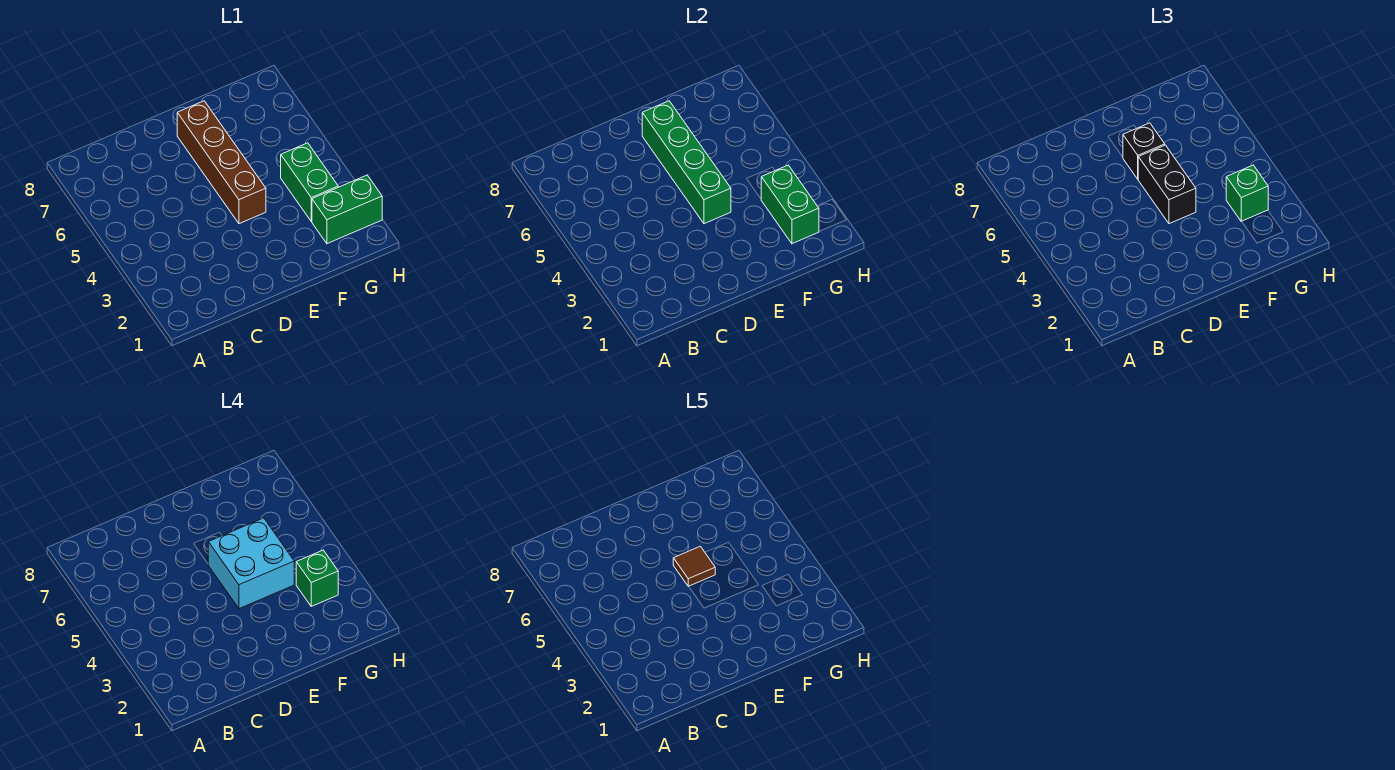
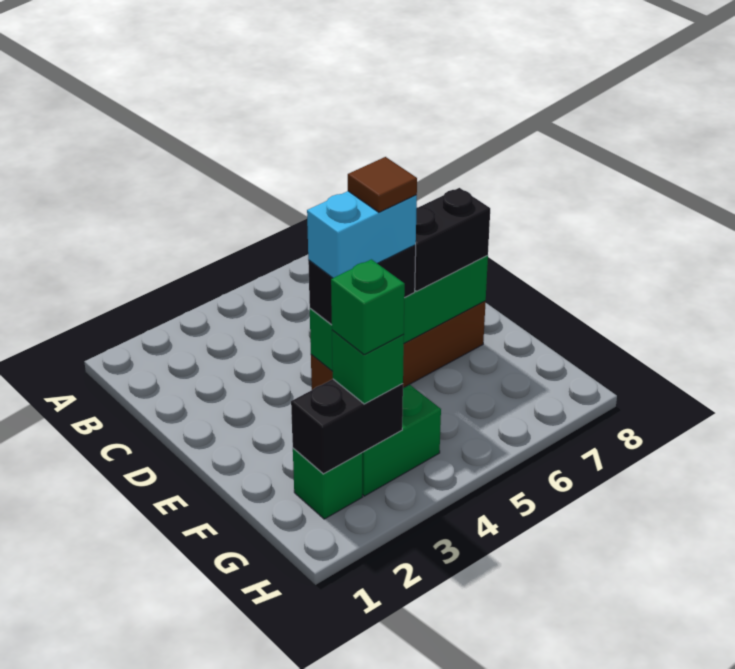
cyan 2x2 brick [208,518,294,609] -> cyan 1x2 brick [307,191,417,278]
black 1x1 brick [1123,123,1165,179] -> black 1x2 brick [415,188,490,291]
green 1x2 brick [312,175,382,244] -> green 1x1 brick [293,448,362,519]
green 1x2 brick [761,165,819,244] -> black 1x2 brick [291,379,403,474]

